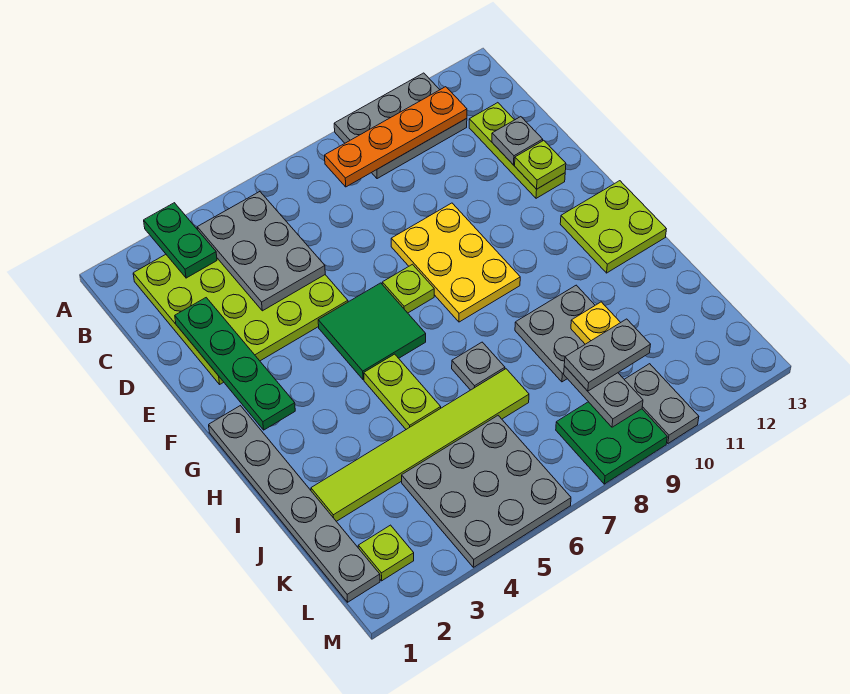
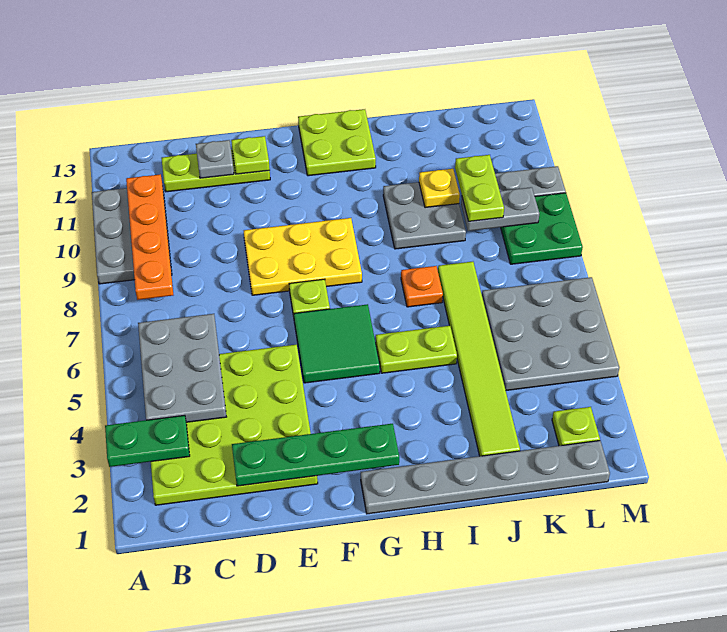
grey 2x3 plate [197,192,325,311] -> grey 2x3 plate turned to [138,314,226,422]
grey 1x1 plate [452,342,505,390] -> orange 1x1 plate [401,266,443,307]
grey 1x2 plate [564,319,650,391] -> lime 1x2 plate [455,155,504,221]

